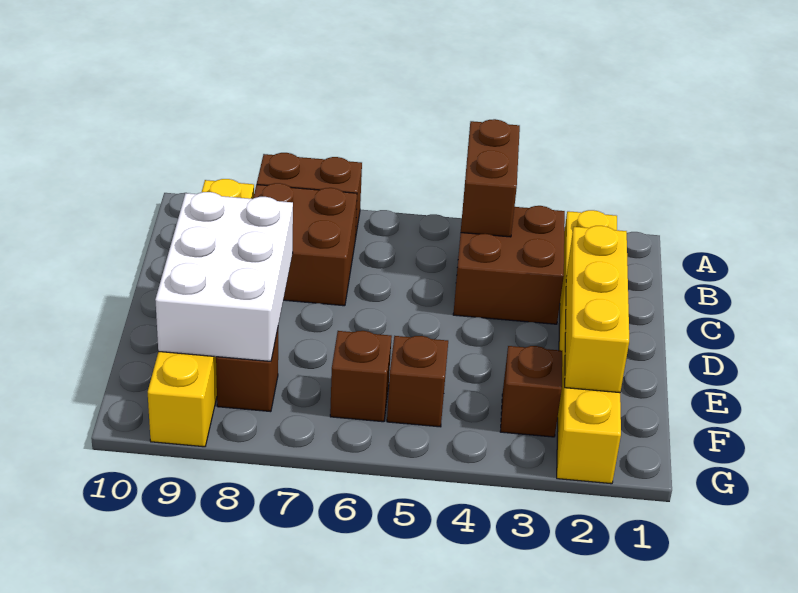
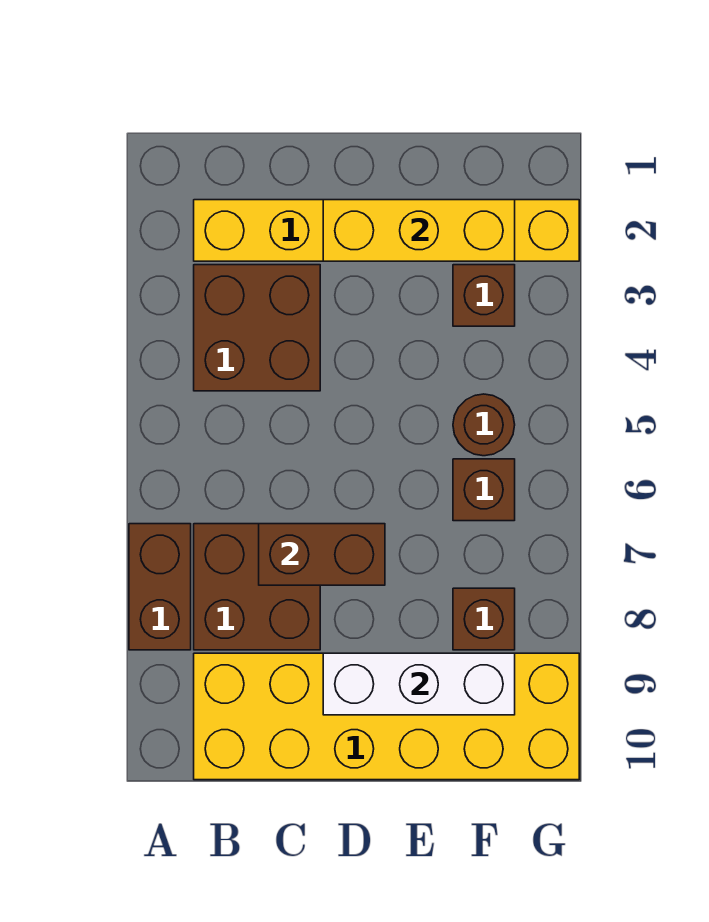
brown 1x2 brick [461,119,520,237] -> brown 1x2 brick moved to [259,524,385,585]
yellow 1x6 brick [148,179,254,447] -> yellow 2x6 brick [194,653,579,780]
white 2x3 brick [155,192,293,361] -> white 1x3 brick [323,653,515,715]
brown 1x1 brick [387,336,448,427] -> brown 1x1 round brick [453,394,515,456]

